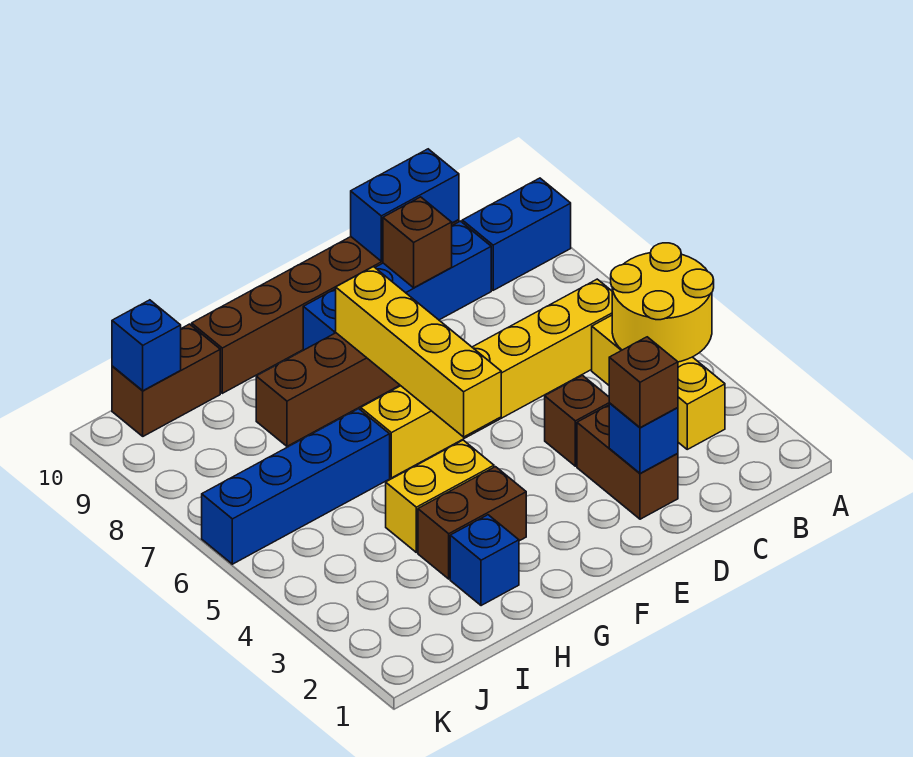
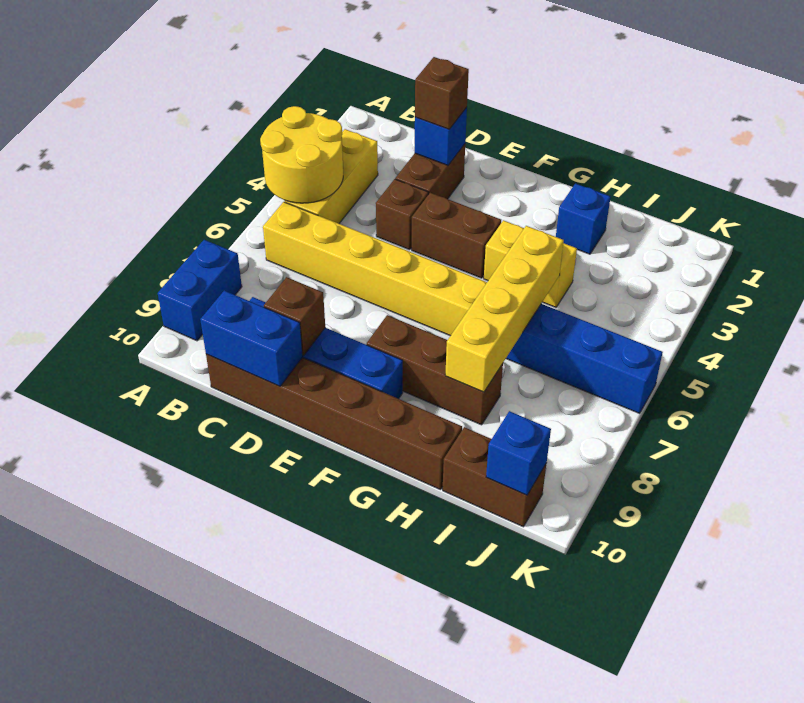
blue 1x2 brick [462,178,571,290] -> blue 1x2 brick turned to [158,240,242,341]
yellow 1x4 brick [336,267,501,437] -> yellow 1x4 brick moved to [445,226,564,392]
brown 1x2 brick [418,467,526,579] -> brown 1x2 brick moved to [412,193,501,278]

